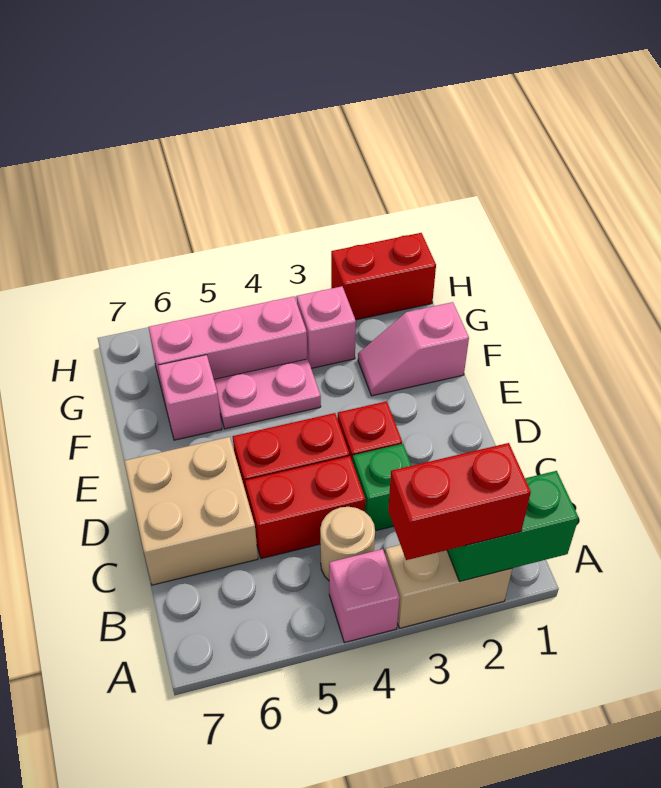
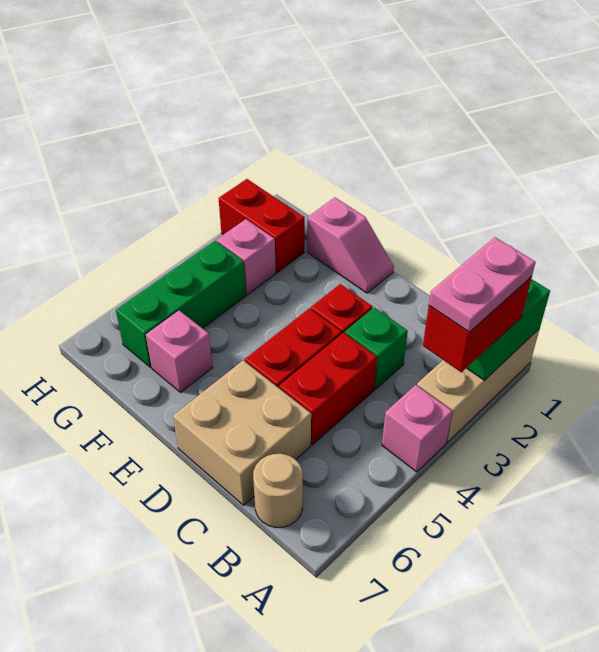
tan 1x2 brick [385,545,512,628] -> tan 1x3 brick [417,329,540,442]
tan 1x1 round brick [320,507,375,580] -> tan 1x1 round brick moved to [253,454,303,527]
pink 1x2 slope [358,302,469,396] -> pink 1x2 slope turned to [307,198,394,293]
pink 1x2 plate [214,359,321,429] -> pink 1x2 plate moved to [429,237,536,332]
pink 1x3 brick [149,296,307,397] -> green 1x3 brick [116,241,246,367]
red 1x2 brick [331,233,436,320] -> red 1x2 brick turned to [219,179,305,273]

